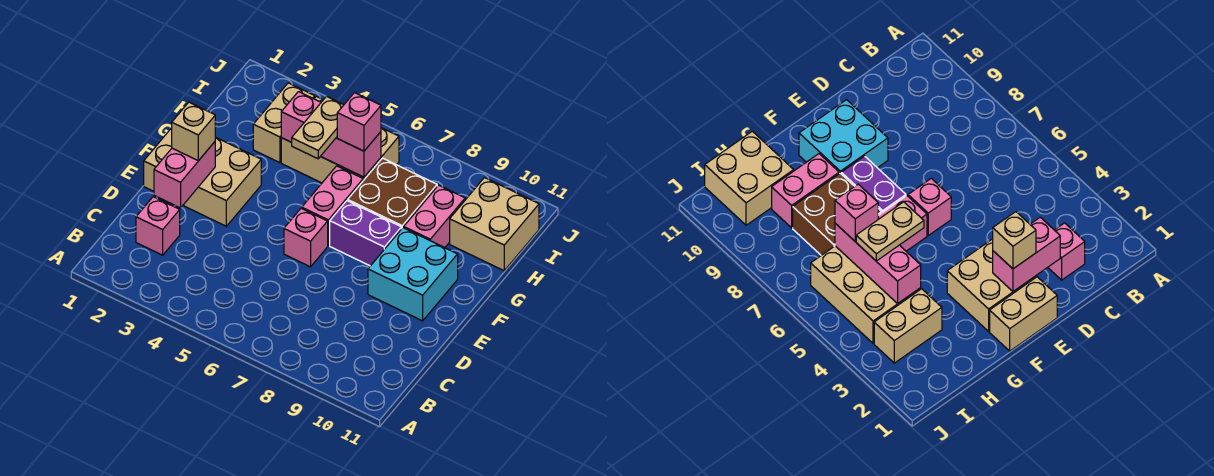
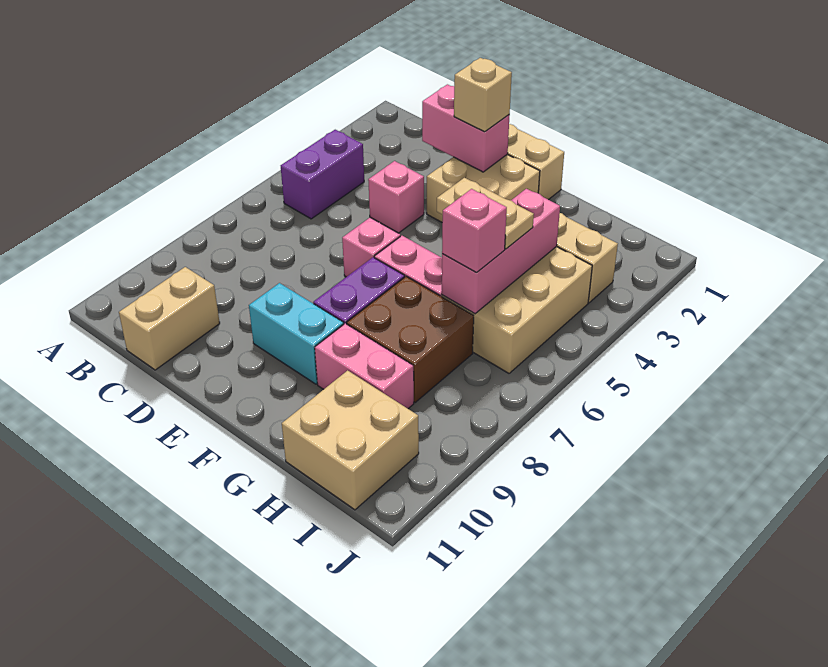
none -> purple 1x2 brick [281,130,364,219]
pink 1x1 brick [136,197,180,255] -> pink 1x1 brick moved to [368,161,424,233]
none -> tan 1x2 brick [119,267,220,370]
cyan 2x2 brick [368,228,458,321] -> cyan 1x2 brick [249,283,344,384]

